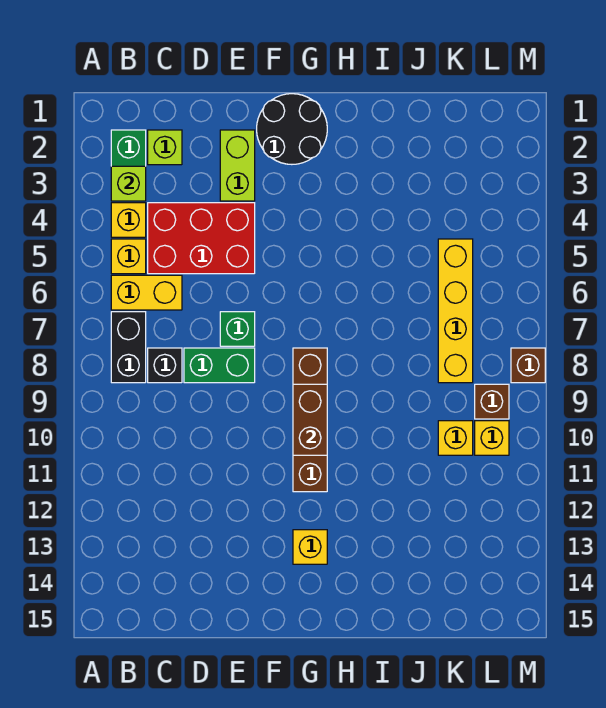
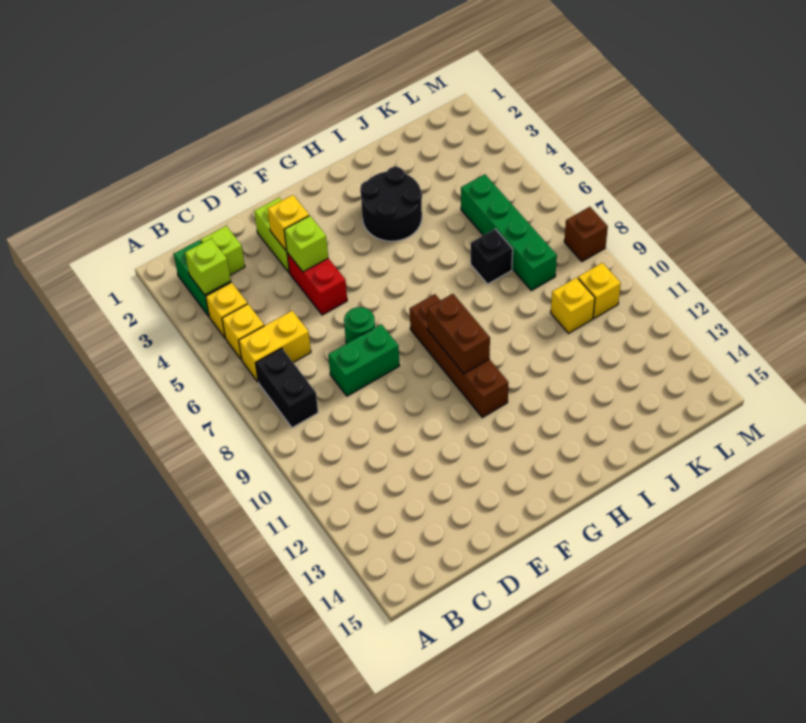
red 2x3 brick [148,203,255,274] -> red 1x2 brick [287,253,347,315]
black 1x1 brick [148,348,182,383] -> black 1x1 brick moved to [471,229,513,284]
none -> lime 1x1 brick [284,216,328,272]
green 1x1 brick [220,312,255,346] -> green 1x1 round brick [344,307,375,344]
black 2x2 round brick [257,94,327,164] -> black 2x2 round brick moved to [360,167,422,241]
yellow 1x1 brick [293,530,327,564] -> yellow 1x1 brick moved to [268,195,309,251]
yellow 1x4 brick [438,239,473,383] -> green 1x4 brick [461,174,557,290]
brown 1x1 brick [475,384,509,419] -> none

